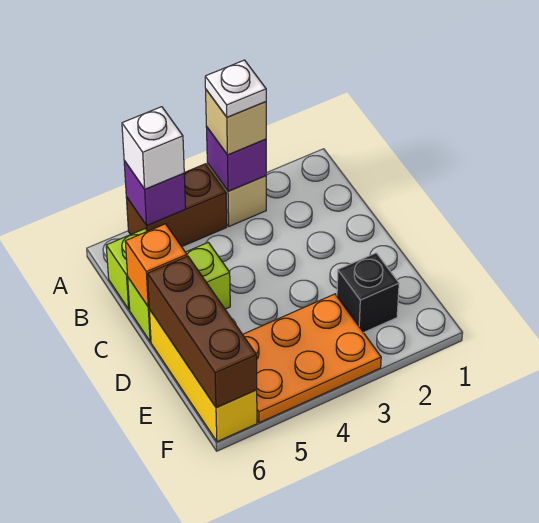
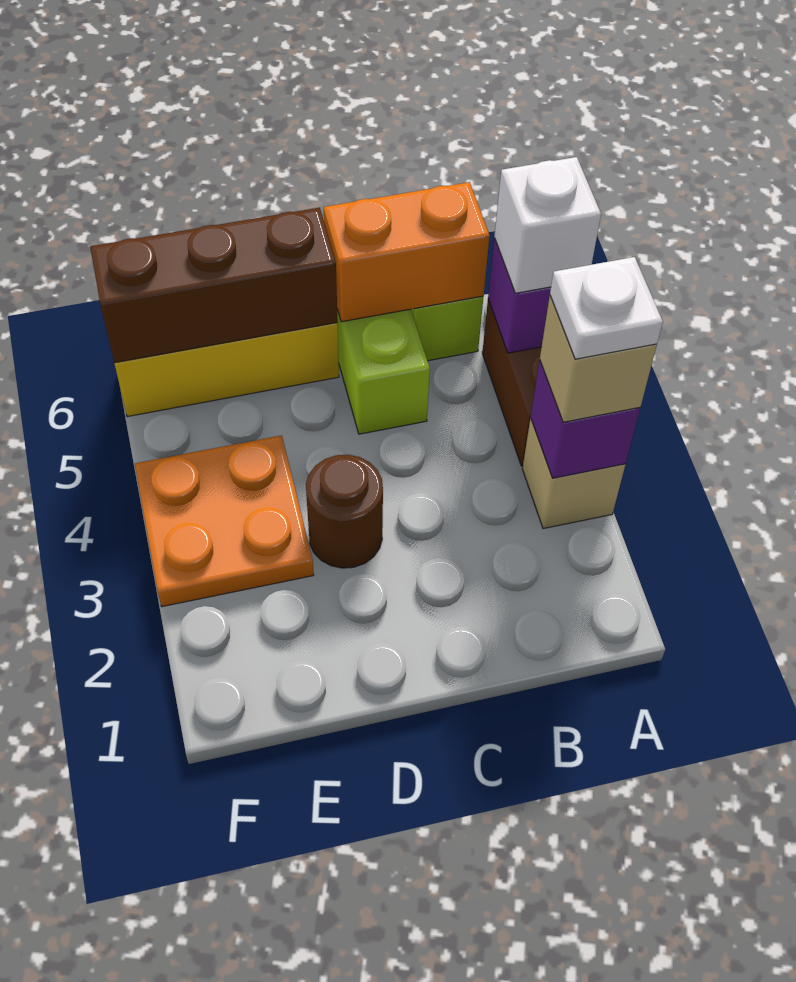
orange 1x1 brick [125,224,187,307] -> orange 1x2 brick [324,182,490,322]
none -> brown 1x1 round brick [306,455,383,568]
black 1x1 brick [337,253,399,333] -> none
orange 2x3 plate [243,294,381,423] -> orange 2x2 plate [135,435,314,607]

